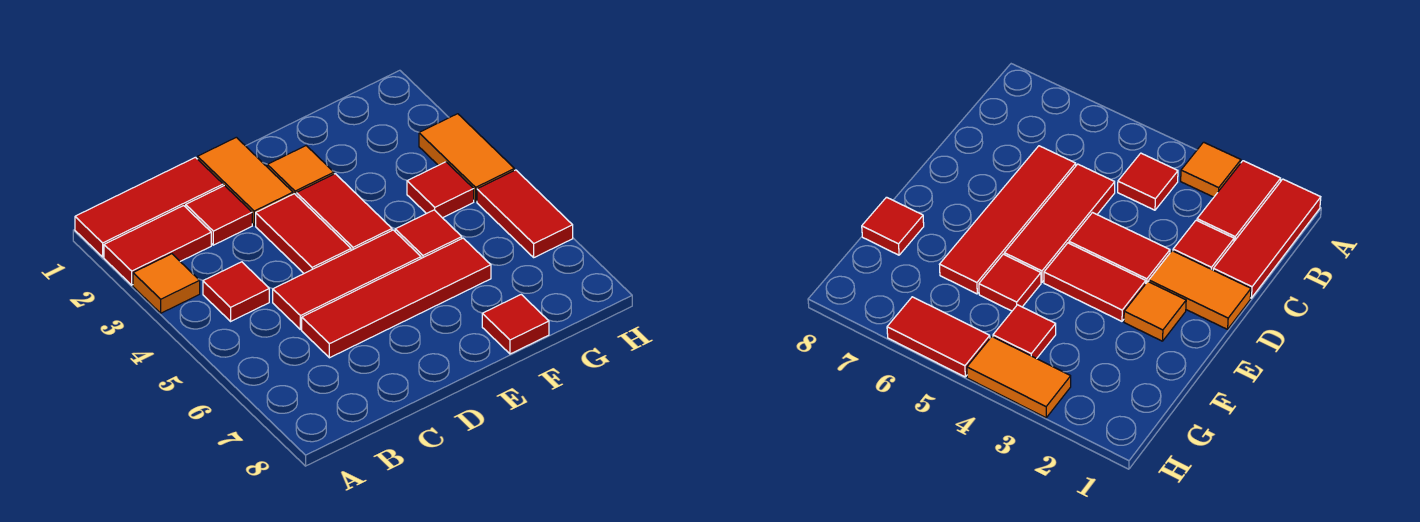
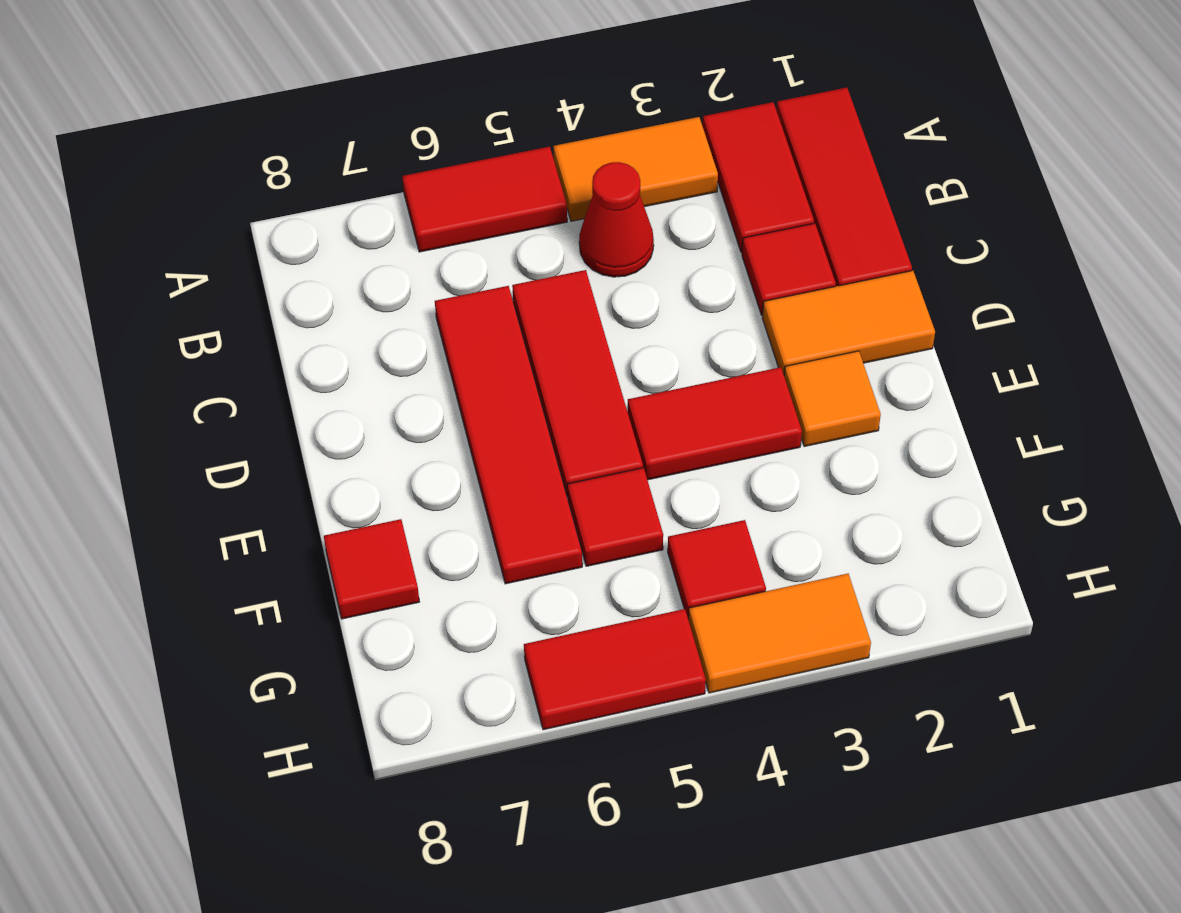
orange 1x1 tile [133,254,200,313] -> orange 1x2 tile [553,117,718,221]
red 1x1 tile [203,262,269,321] -> red 1x1 cone [579,162,654,277]
red 1x2 tile [256,194,351,273] -> red 1x2 tile moved to [402,147,567,252]

